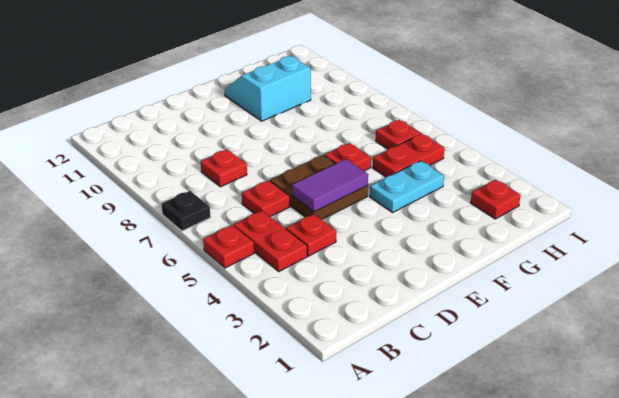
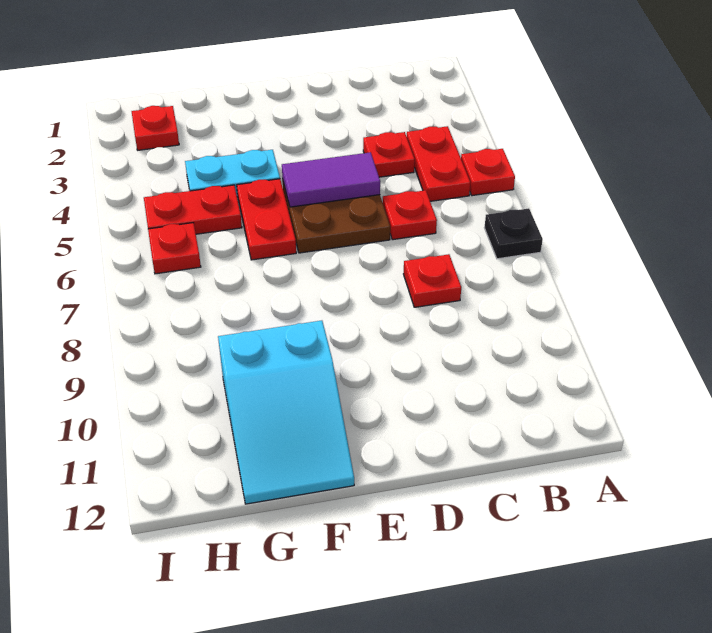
red 1x1 plate [325,143,371,171] -> red 1x2 plate [237,179,296,260]
cyan 2x2 slope [225,56,311,121] -> cyan 2x3 slope [218,321,354,504]

